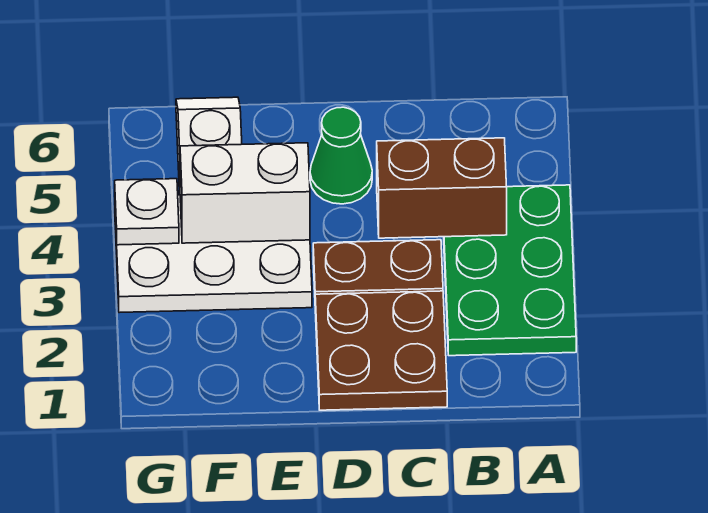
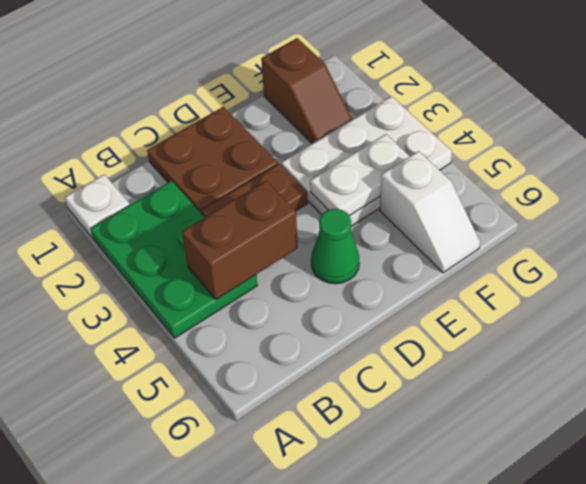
white 1x2 brick [180,143,310,243] -> white 1x2 plate [310,134,410,216]
none -> brown 1x2 slope [261,38,352,144]
white 1x1 plate [115,179,179,245] -> white 1x1 plate moved to [65,174,130,238]

